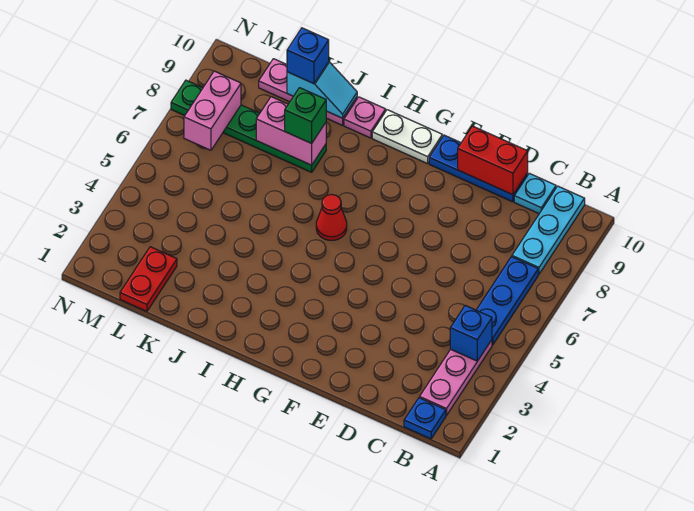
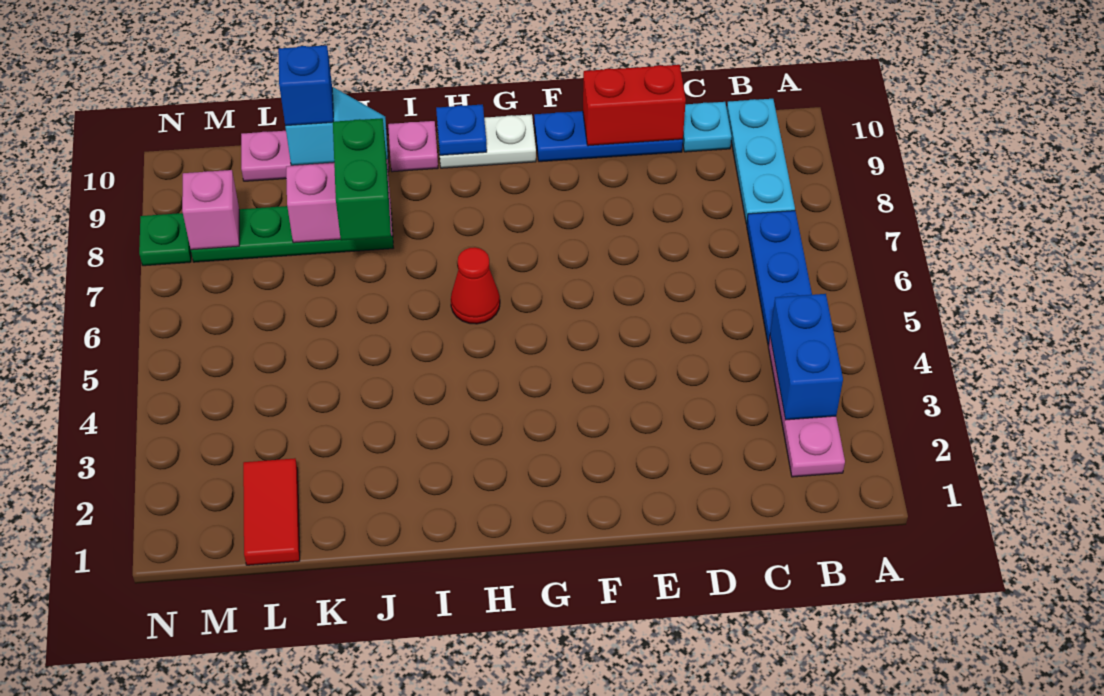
blue 1x1 plate [404,398,446,439] -> blue 1x1 plate moved to [436,104,487,155]
blue 1x1 brick [450,305,492,361] -> blue 1x2 brick [770,294,843,420]
green 1x1 brick [285,88,326,143] -> green 1x2 brick [333,118,391,241]
red 1x2 plate [120,247,177,311] -> red 1x2 tile [243,458,300,565]
pink 1x2 brick [184,71,241,150] -> pink 1x1 brick [182,170,239,250]

